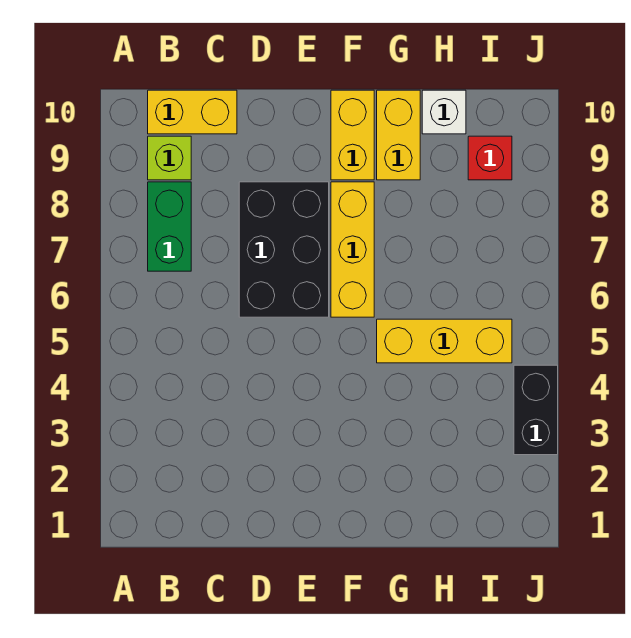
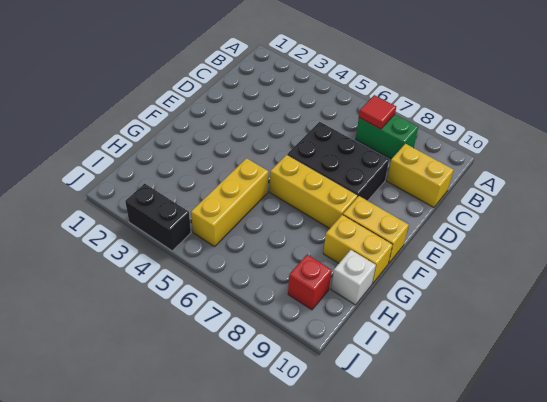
none -> red 1x1 tile [359,95,396,129]
lime 1x1 brick [148,136,191,180] -> none
yellow 1x2 brick [148,90,237,134] -> yellow 1x2 brick turned to [387,144,454,207]

